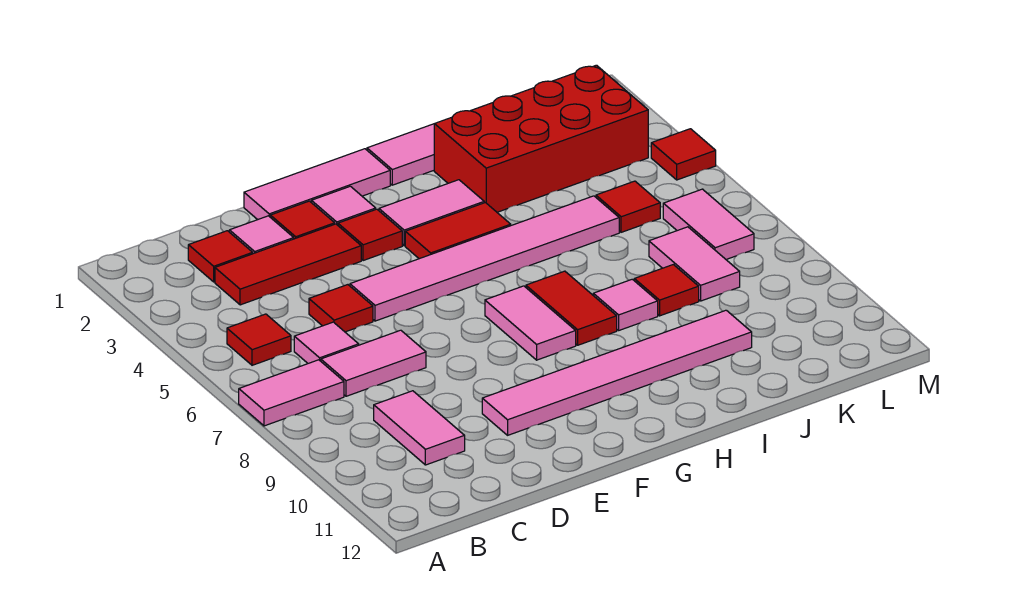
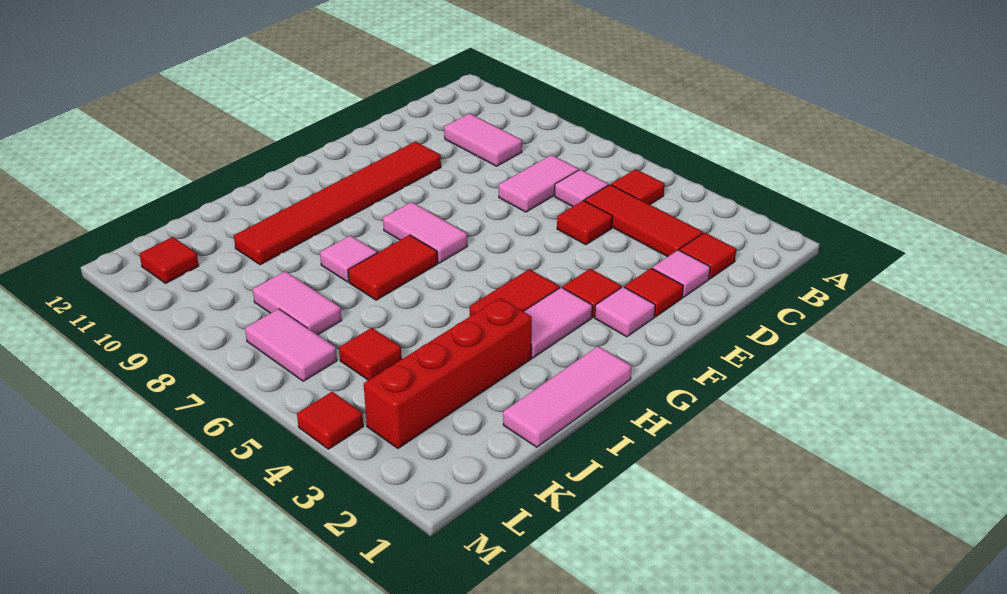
pink 1x2 tile [239,360,344,426] -> none
red 1x3 tile [215,224,361,305] -> red 1x3 tile turned to [585,185,703,257]
pink 1x3 tile [244,149,390,220] -> none
pink 1x6 tile [350,196,619,321] -> none
pink 1x6 tile [482,310,752,435] -> red 1x6 tile [234,142,441,265]
red 1x2 tile [526,271,617,345] -> red 1x2 tile turned to [348,235,438,300]
red 2x4 brick [434,65,648,212] -> red 1x4 brick [364,298,532,448]
red 1x1 tile [634,265,699,316] -> red 1x1 tile moved to [140,237,199,283]

